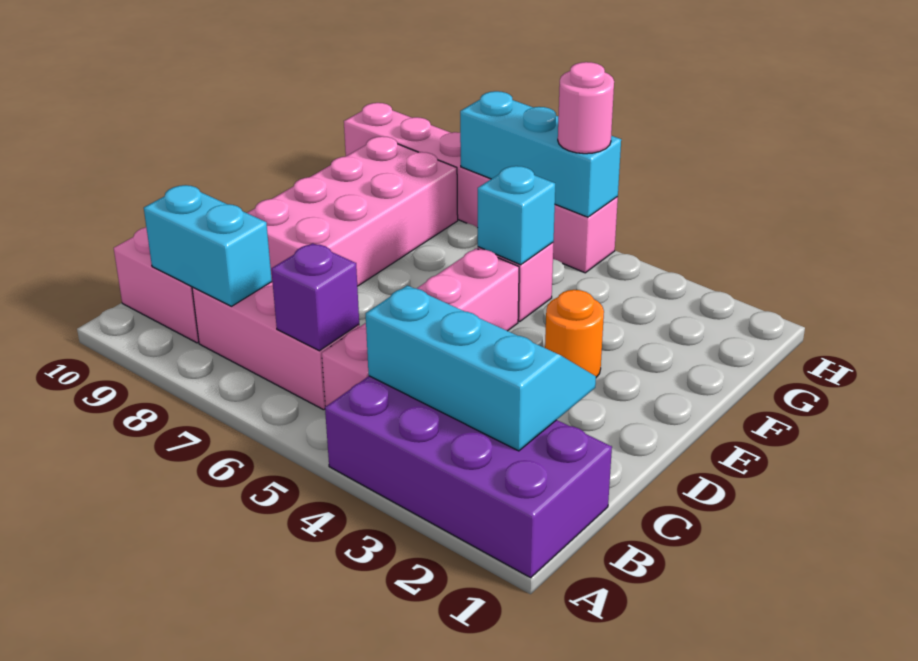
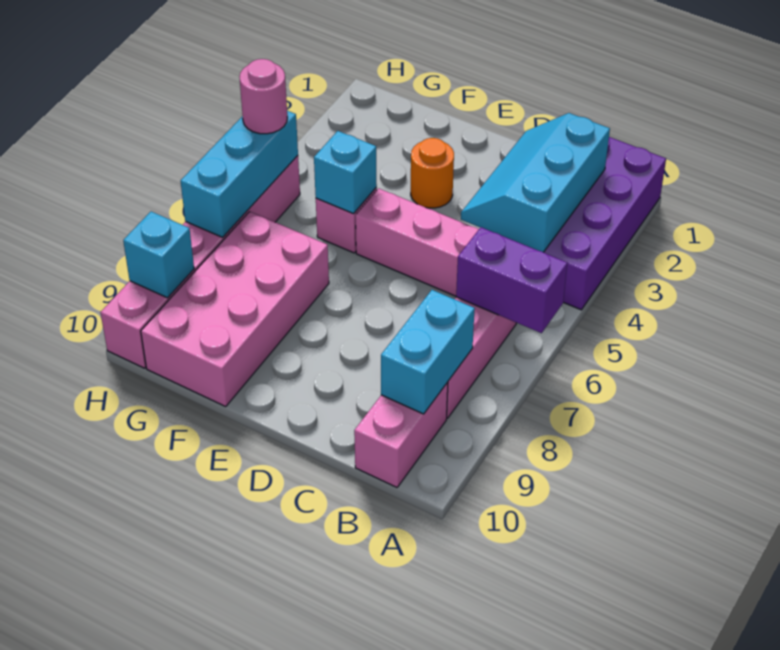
purple 1x1 brick [271,243,359,351] -> purple 1x2 brick [456,227,567,333]
pink 2x4 brick [248,136,458,286] -> pink 2x4 brick turned to [141,212,329,406]
none -> cyan 1x1 brick [123,212,194,298]

